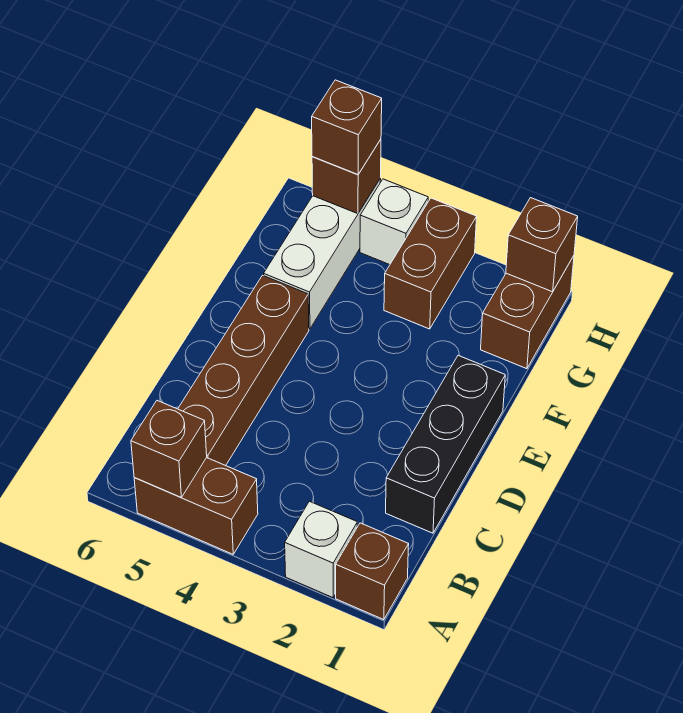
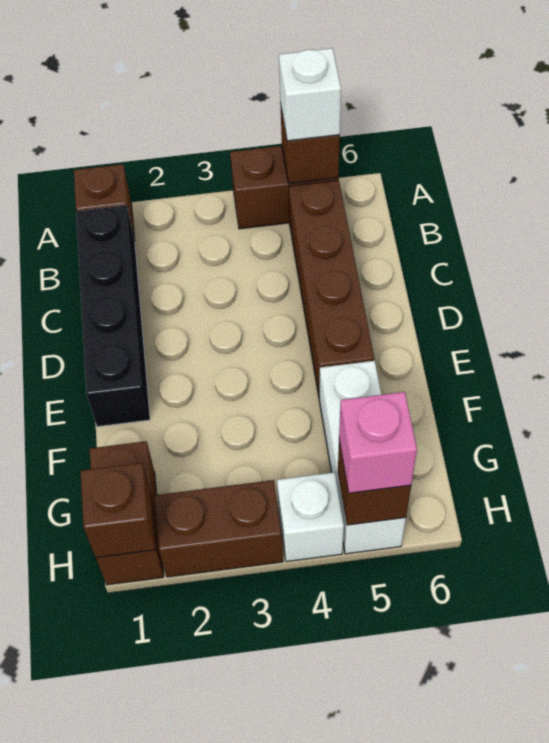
white 1x1 brick [285,501,357,598] -> white 1x1 brick moved to [279,48,341,141]
black 1x3 brick [386,355,505,533] -> black 1x4 brick [76,205,150,427]
brown 1x2 brick [384,198,477,329] -> brown 1x2 brick turned to [154,480,283,577]
brown 1x1 brick [312,80,382,174] -> pink 1x1 brick [339,392,417,493]

